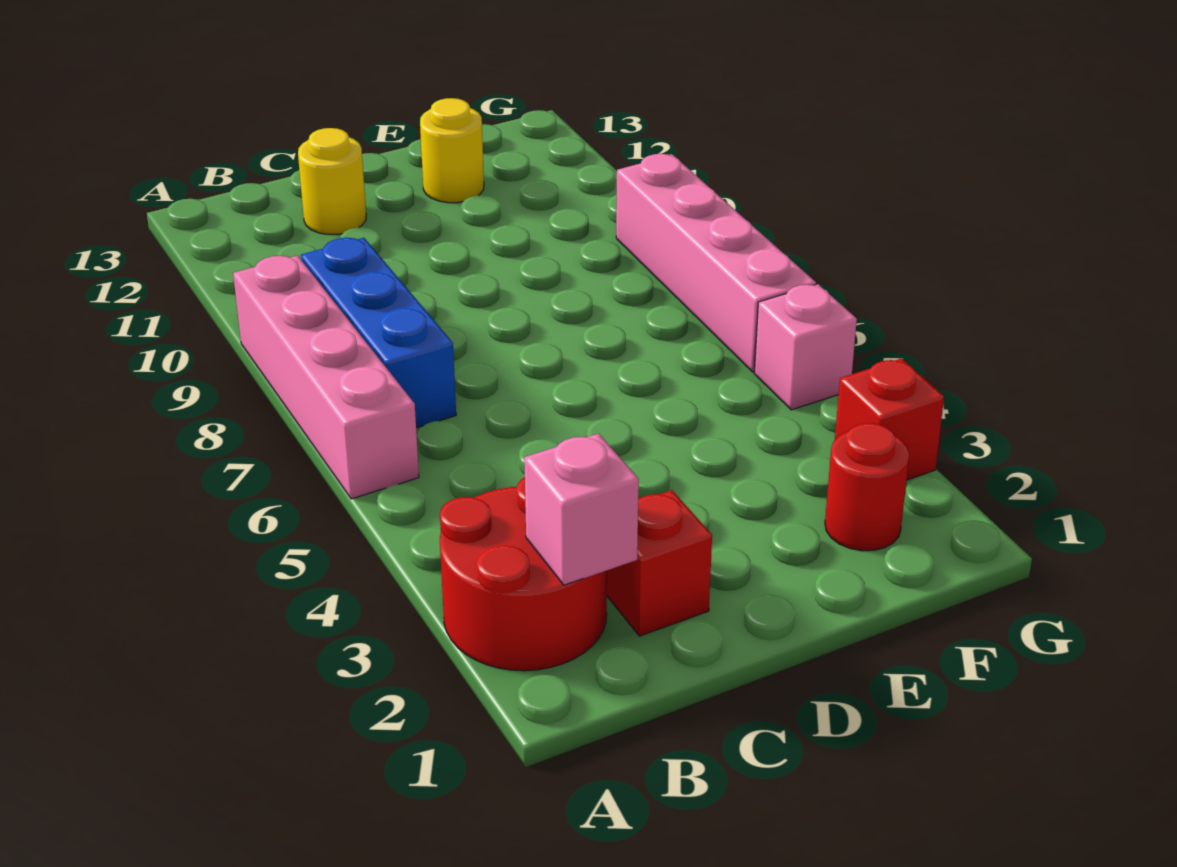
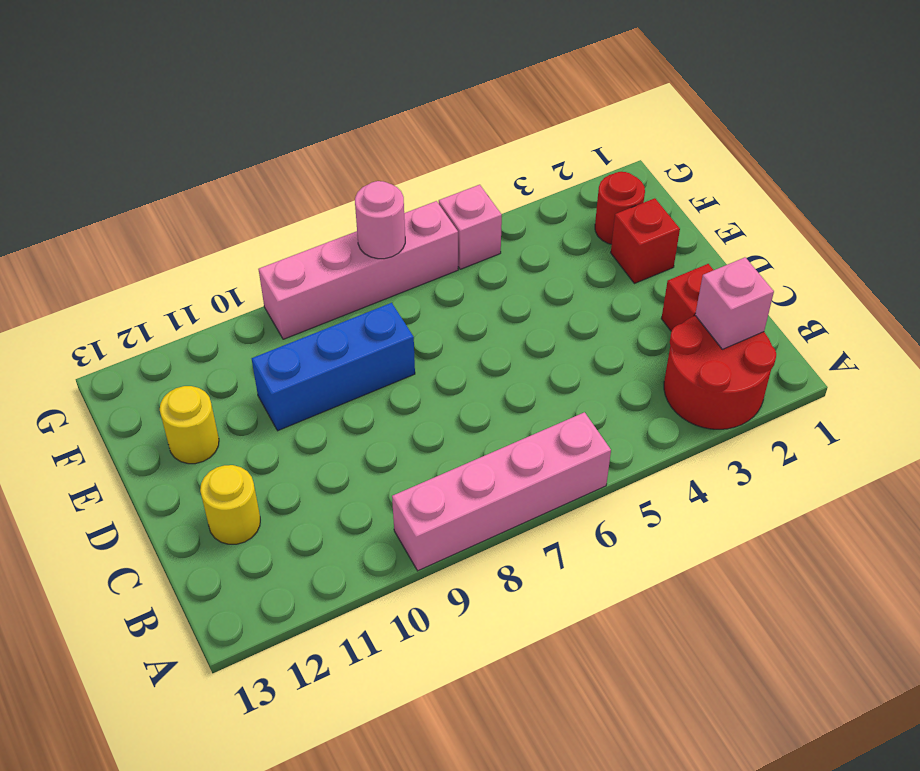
blue 1x3 brick [301,238,456,428] -> blue 1x3 brick moved to [252,303,415,431]
red 1x1 brick [835,358,944,480] -> red 1x1 brick moved to [611,198,680,284]
none -> pink 1x1 round brick [355,181,405,259]

